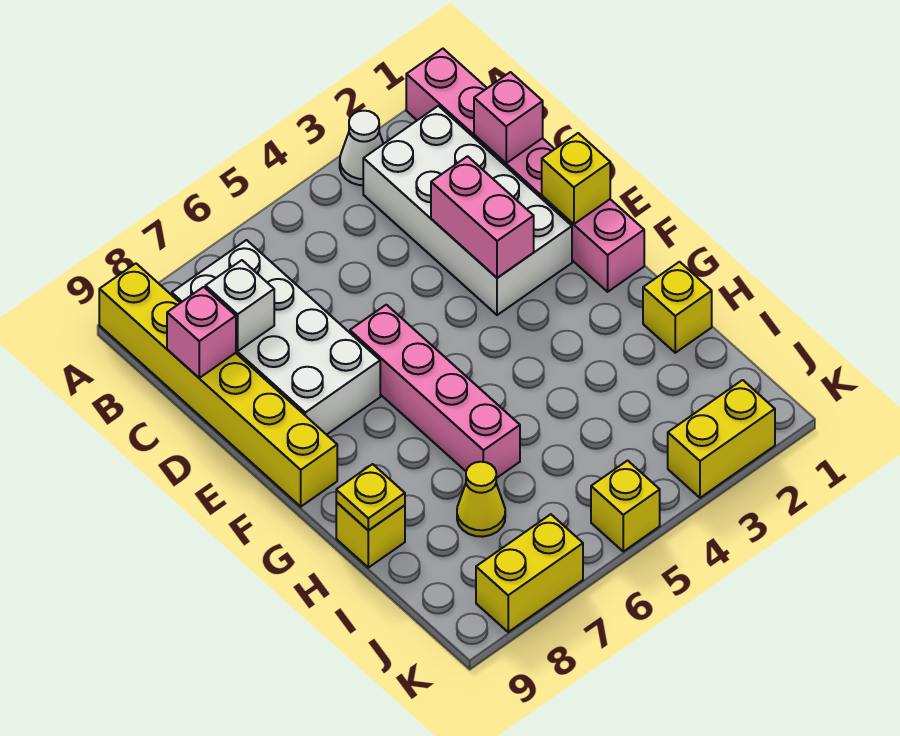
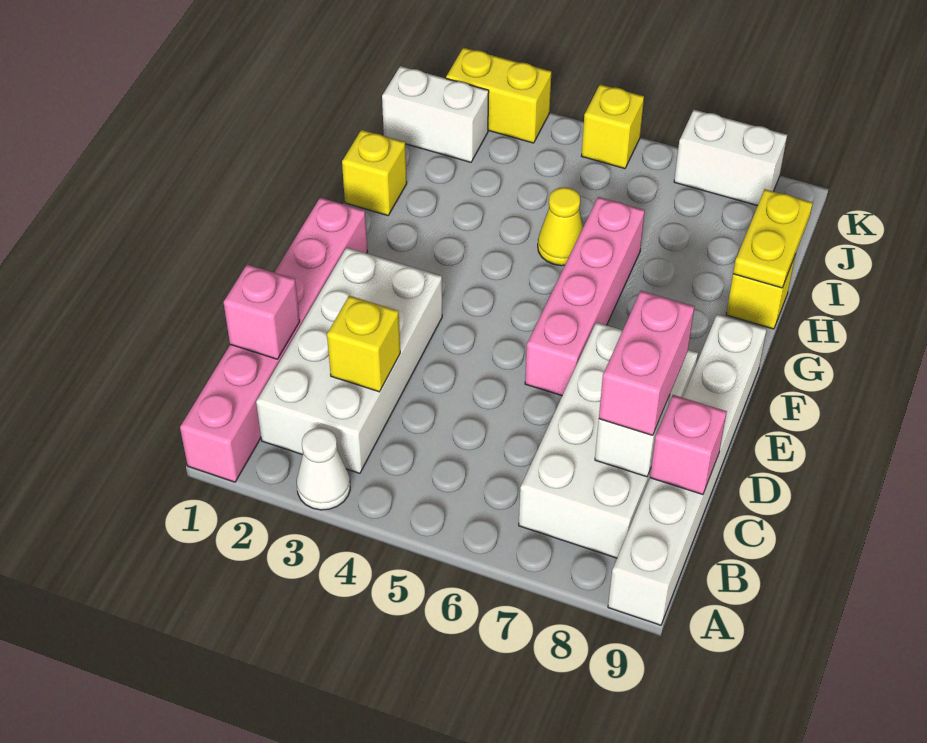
yellow 1x6 brick [99,263,337,507] -> white 1x6 brick [608,314,767,625]
pink 1x2 brick [431,156,534,278] -> pink 1x2 brick moved to [599,291,694,435]
yellow 1x1 brick [542,133,610,224] -> yellow 1x1 brick moved to [327,296,400,392]
yellow 1x1 plate [336,464,405,530] -> yellow 1x2 plate [733,189,813,288]
yellow 1x1 cone [457,462,505,537] -> yellow 1x1 cone moved to [538,187,583,266]
none -> white 1x2 brick [382,66,489,162]
yellow 1x2 brick [476,514,583,632] -> white 1x2 brick [674,110,787,206]

